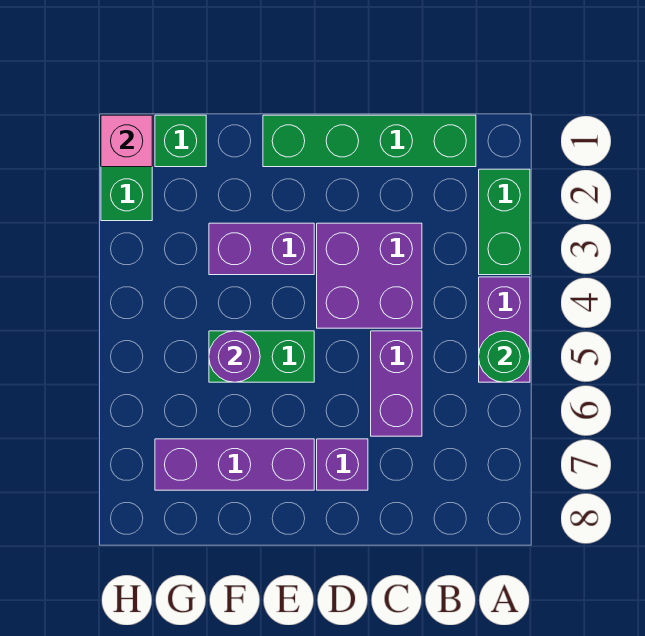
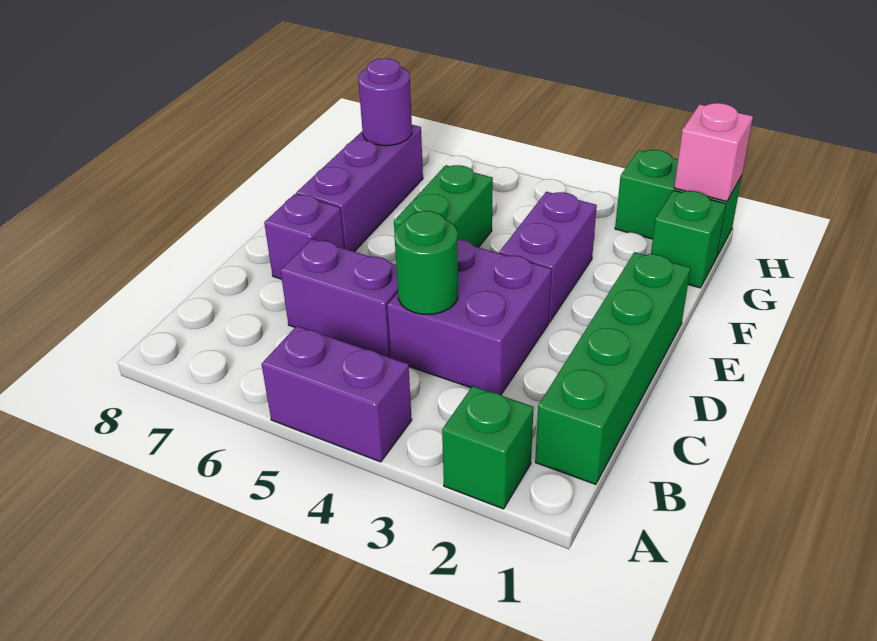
green 1x2 brick [479,169,530,275] -> green 1x1 brick [442,386,534,509]
green 1x1 round brick [479,331,530,382] -> green 1x1 round brick moved to [395,211,458,314]
purple 1x1 round brick [209,331,260,382] -> purple 1x1 round brick moved to [358,58,412,146]

